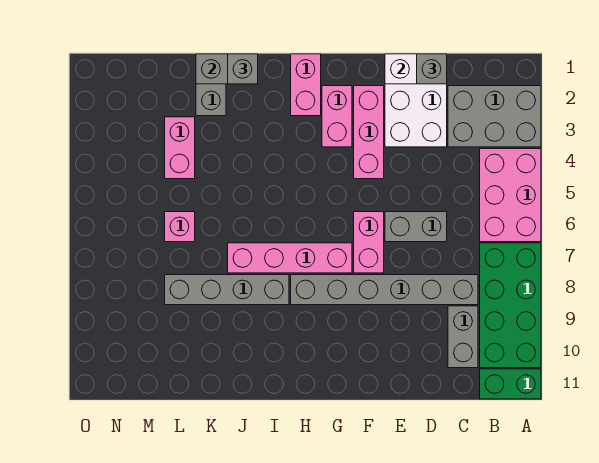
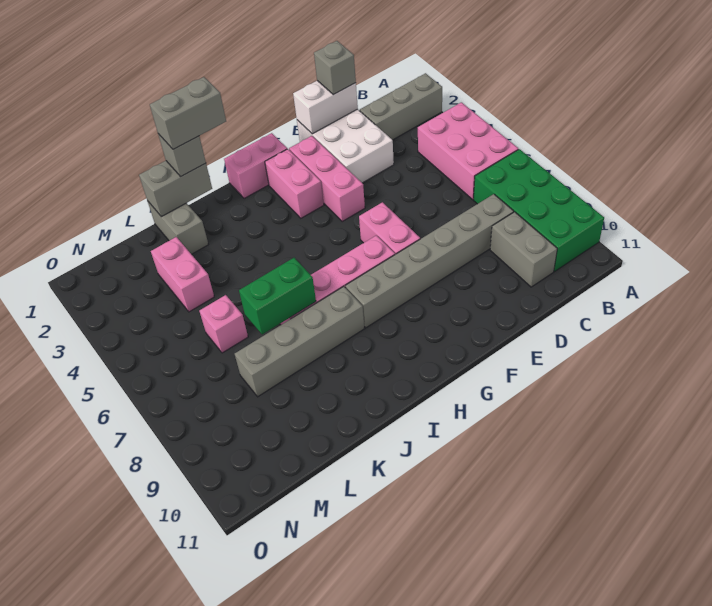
grey 2x3 brick [448,86,541,147] -> grey 1x3 brick [360,73,442,140]
green 1x2 brick [480,369,541,399] -> green 1x2 brick moved to [239,258,316,334]
grey 1x2 brick [385,212,447,242] -> grey 1x2 brick moved to [150,77,226,149]
pink 1x2 brick [291,54,321,116] -> pink 1x2 brick turned to [224,133,287,199]

